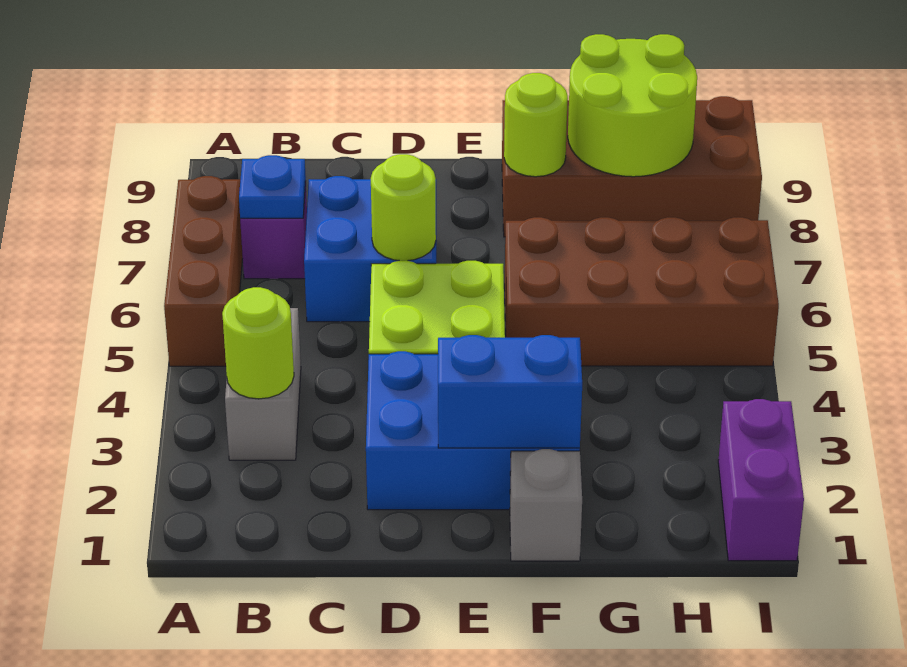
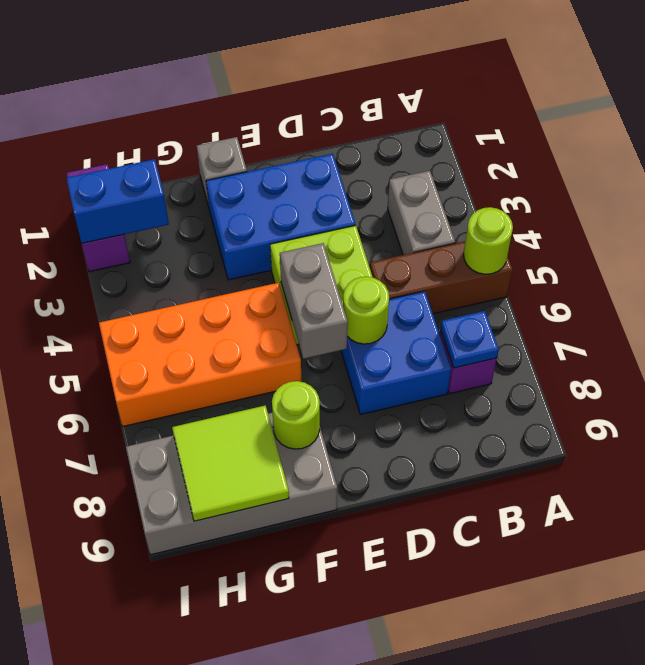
brown 1x3 brick [164,176,243,366] -> brown 1x3 brick turned to [370,241,513,314]
lime 1x1 round brick [222,287,294,399] -> lime 1x1 round brick moved to [464,207,513,274]
blue 1x2 brick [438,335,582,448] -> blue 1x2 brick moved to [66,159,169,243]
none -> grey 1x2 brick [280,243,348,359]
brown 2x4 brick [505,217,779,366] -> orange 2x4 brick [99,283,301,426]
brown 2x4 brick [502,96,762,237] -> grey 2x4 brick [126,412,337,555]
lime 2x2 round brick [568,34,697,177] -> lime 2x2 tile [172,405,289,521]

